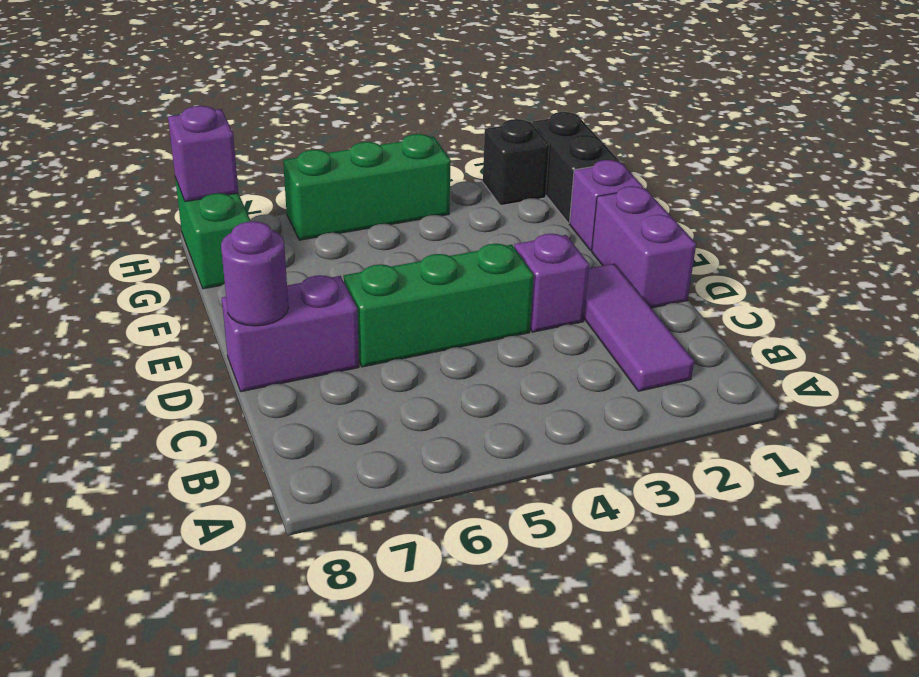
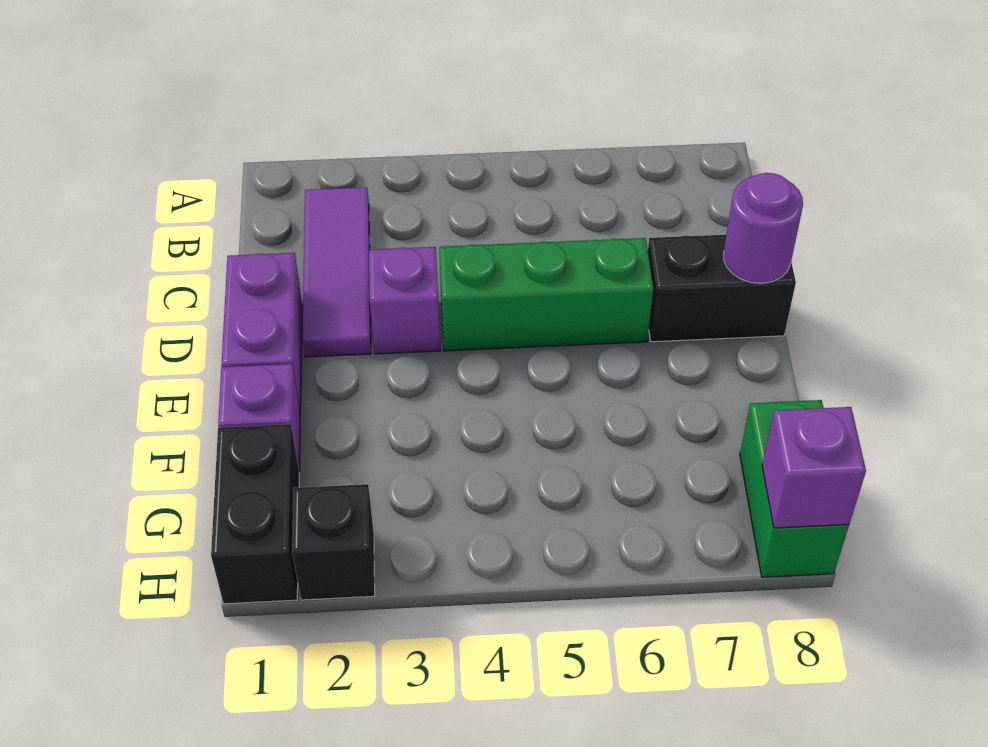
purple 1x2 brick [222,275,359,392] -> black 1x2 brick [648,235,796,342]
green 1x3 brick [283,134,451,240] -> none

